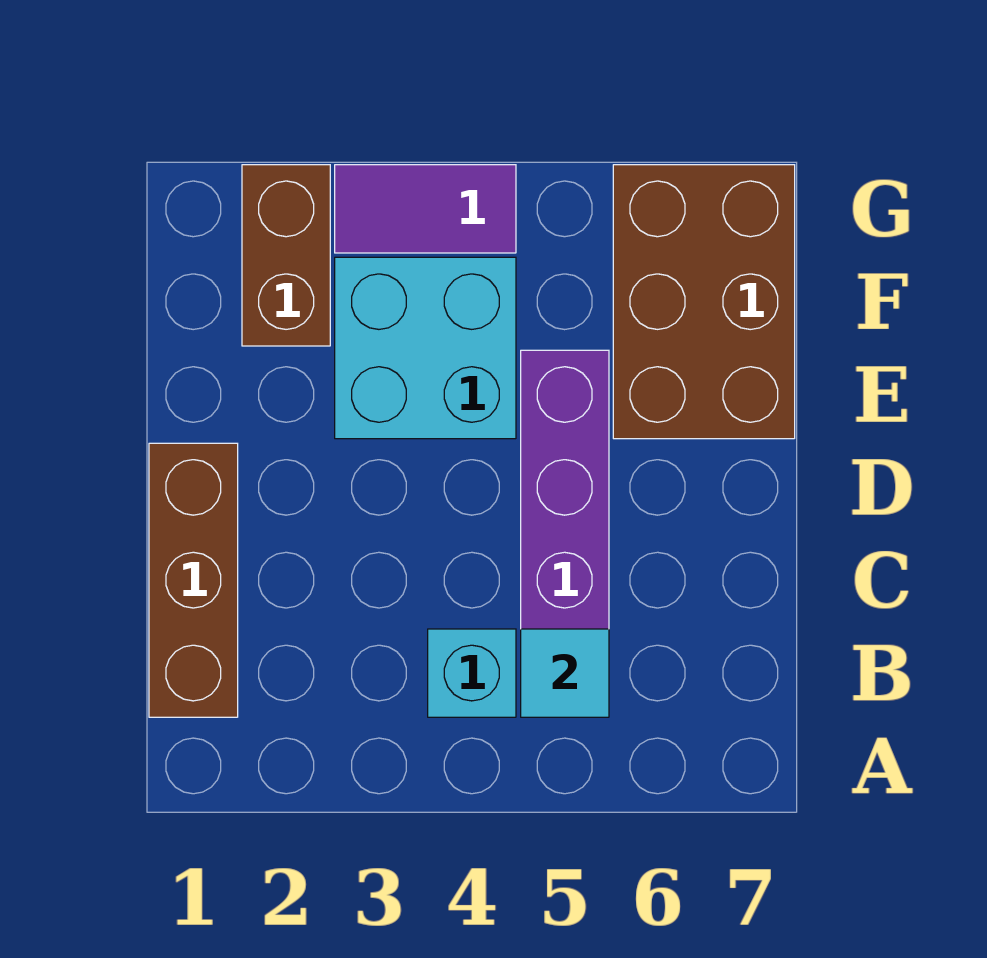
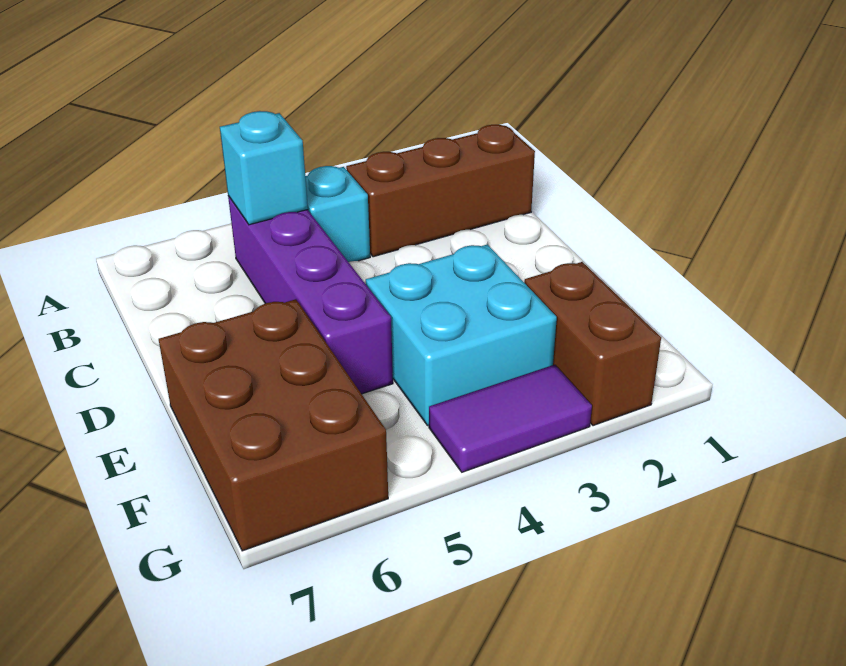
brown 1x3 brick [149,443,238,717] -> brown 1x3 brick turned to [346,125,535,257]
cyan 1x1 tile [521,629,609,717] -> cyan 1x1 brick [220,111,308,225]

